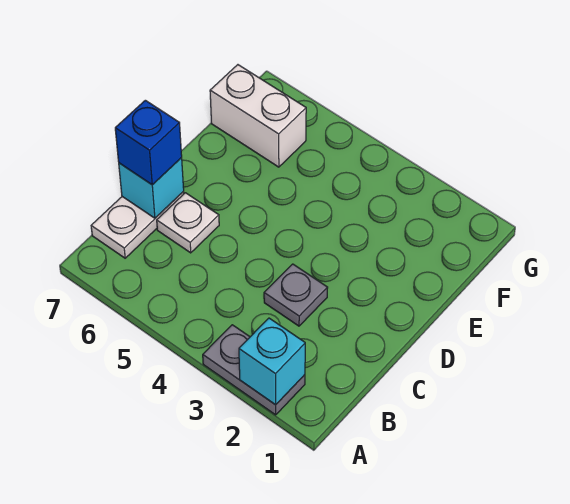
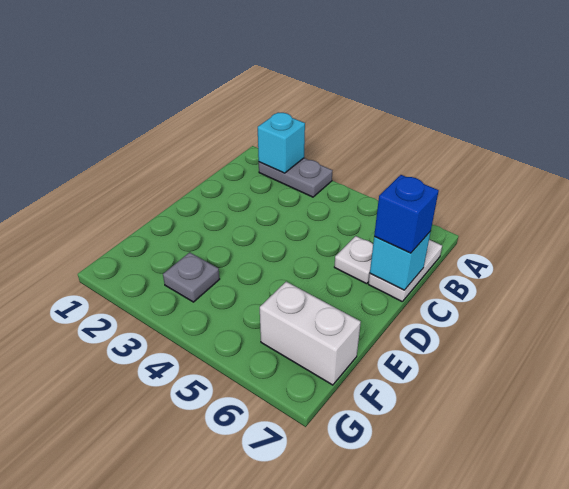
grey 1x1 plate [264,264,328,326] -> grey 1x1 plate moved to [163,252,219,302]

